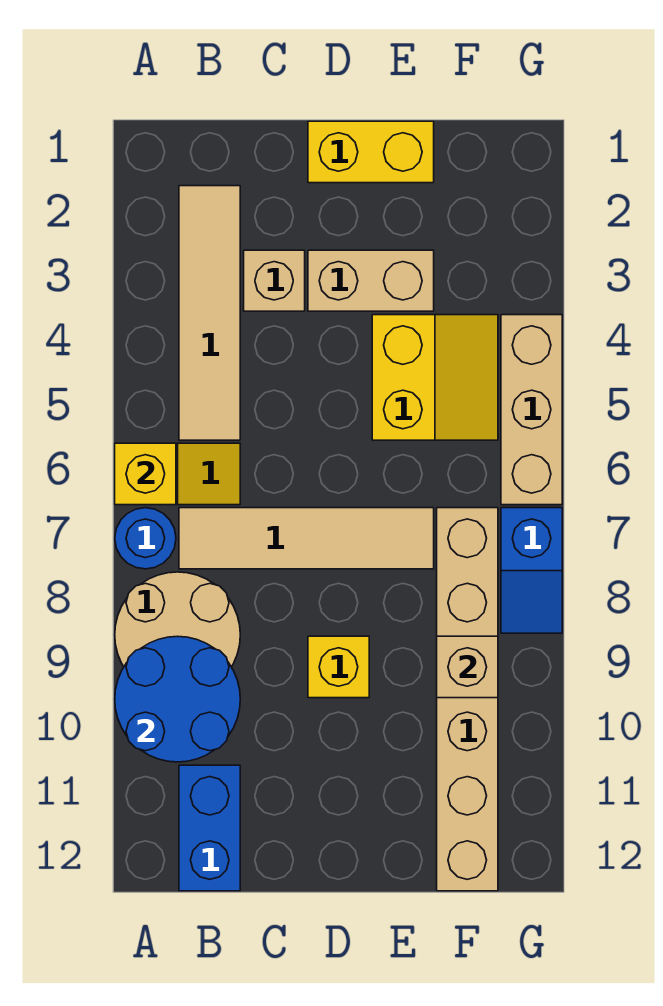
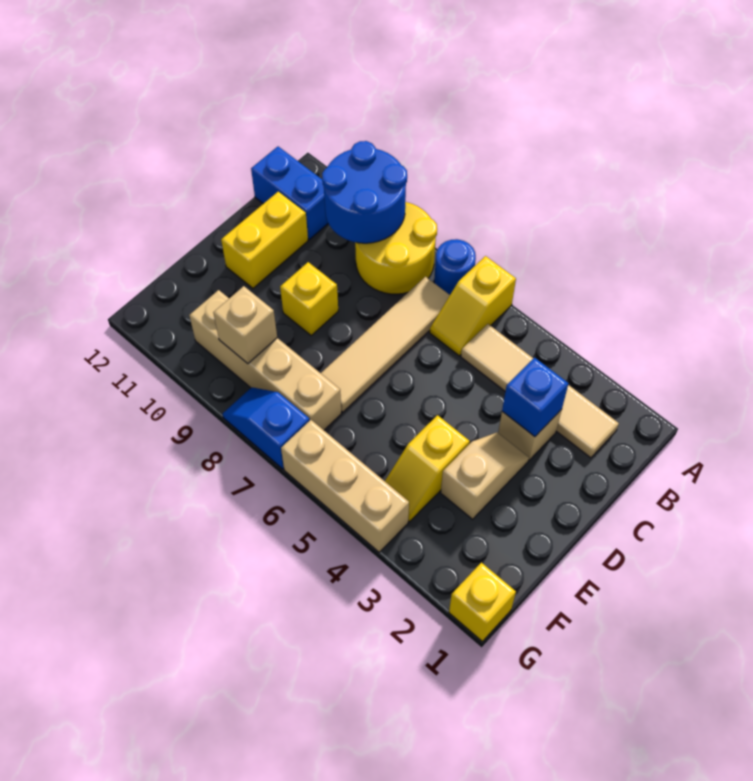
yellow 1x1 brick [115,443,176,505] -> yellow 1x1 brick moved to [449,563,516,642]
tan 2x2 round brick [115,572,240,667] -> yellow 2x2 round brick [355,202,437,294]
none -> blue 1x1 brick [502,358,569,437]
yellow 1x2 brick [308,121,434,183] -> yellow 1x2 brick moved to [221,192,308,288]
tan 1x2 brick [308,250,434,311] -> tan 1x2 slope [441,433,529,519]
yellow 2x2 slope [372,315,498,440] -> yellow 1x2 slope [385,415,470,522]
tan 1x6 brick [437,508,498,891] -> tan 1x4 brick [189,290,342,430]

